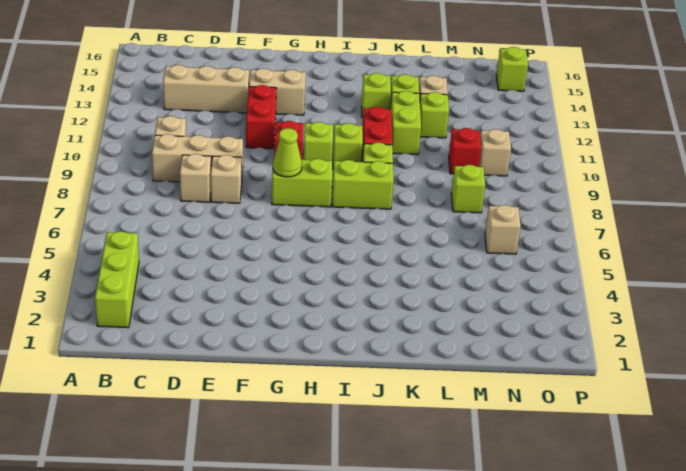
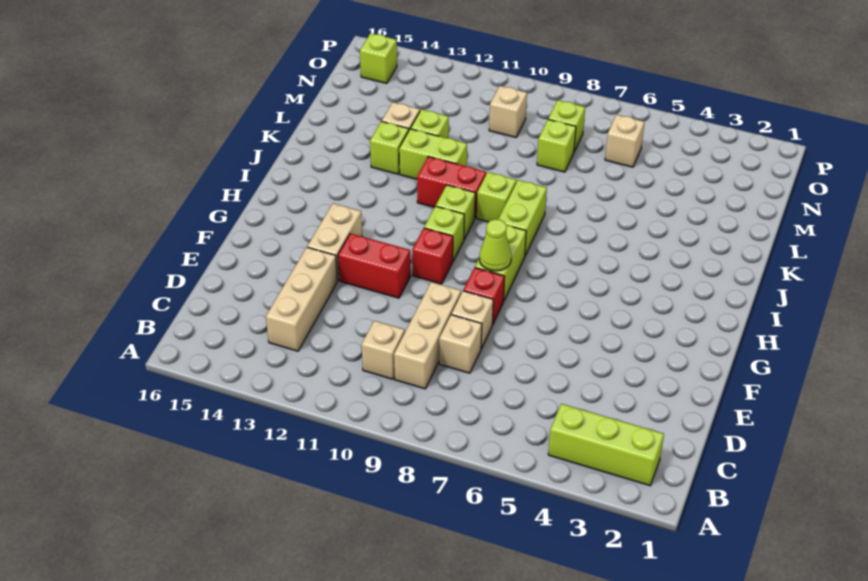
lime 1x1 brick [362,73,391,118] -> lime 1x1 brick moved to [548,100,585,152]
red 1x1 brick [449,128,481,174] -> red 1x1 brick moved to [463,268,505,325]

